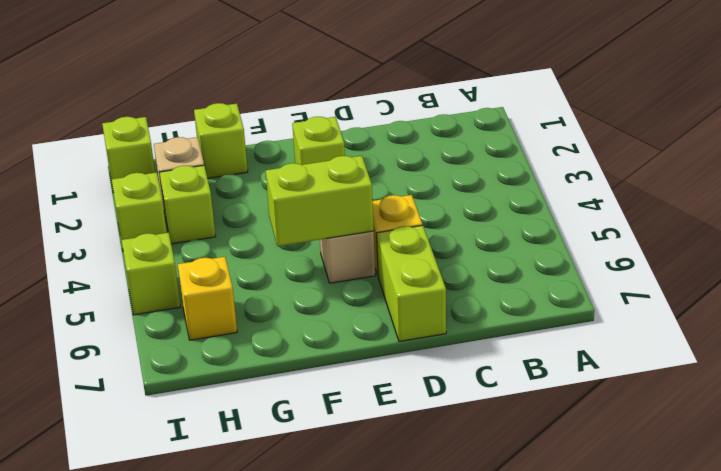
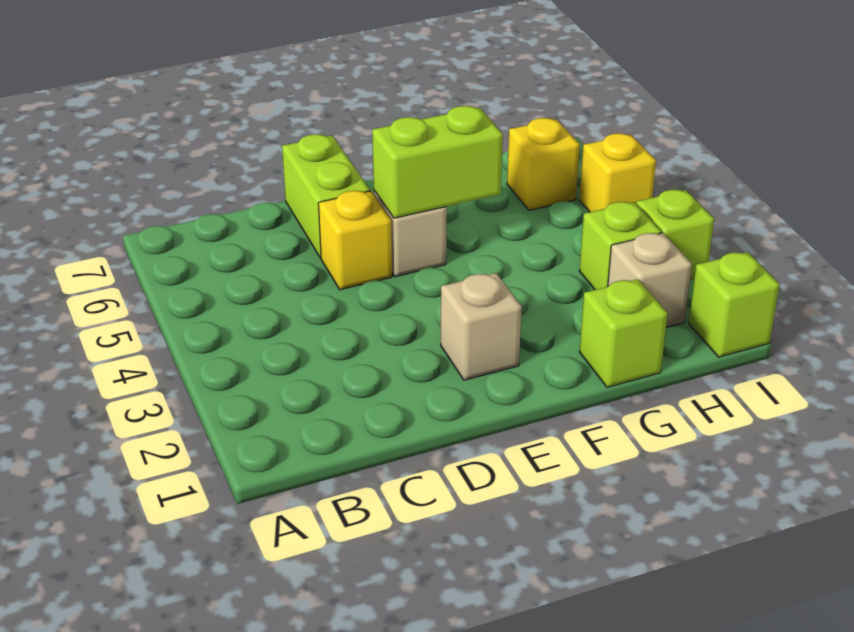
lime 1x1 brick [292,117,345,165] -> tan 1x1 brick [441,273,522,380]
lime 1x1 brick [122,233,180,315] -> yellow 1x1 brick [579,133,656,212]

